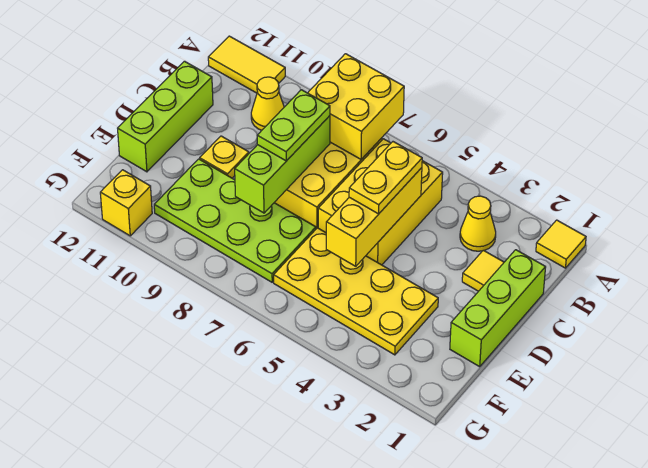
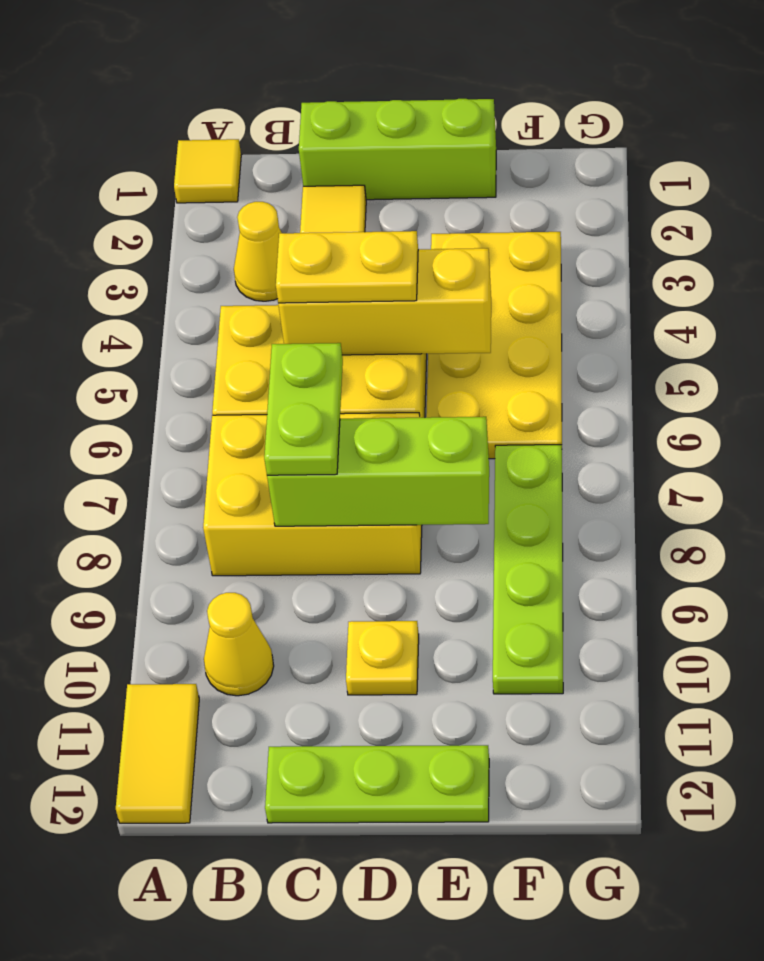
yellow 2x2 brick [308,54,404,159] -> none
lime 1x2 plate [257,90,330,161] -> lime 1x2 plate turned to [264,343,343,475]
lime 1x3 brick [118,61,213,172] -> lime 1x3 plate [265,745,489,823]
lime 2x4 plate [154,159,316,282] -> lime 1x4 plate [493,445,563,694]
yellow 1x1 brick [100,170,152,236] -> none

